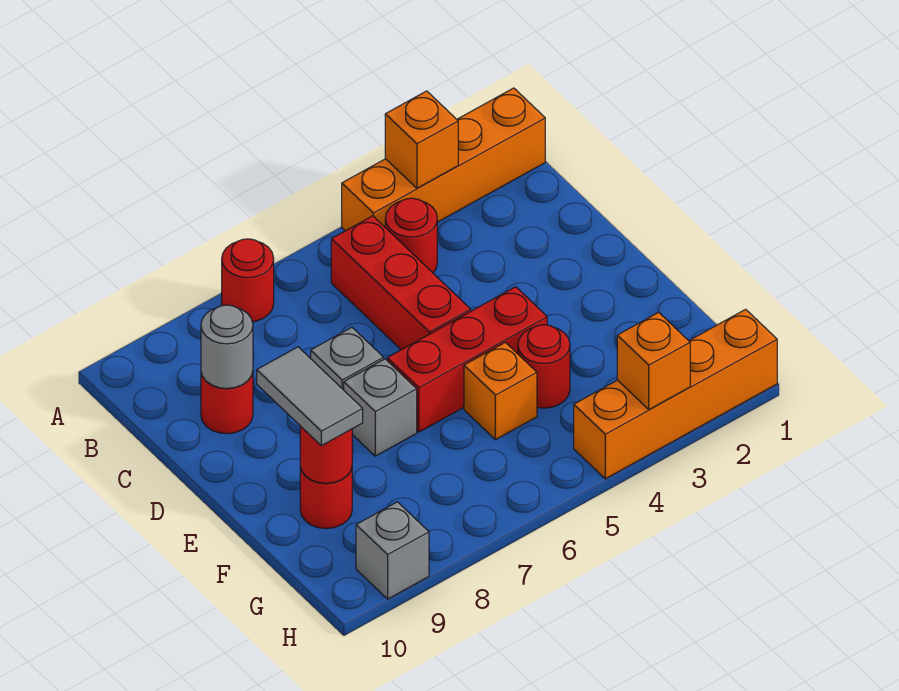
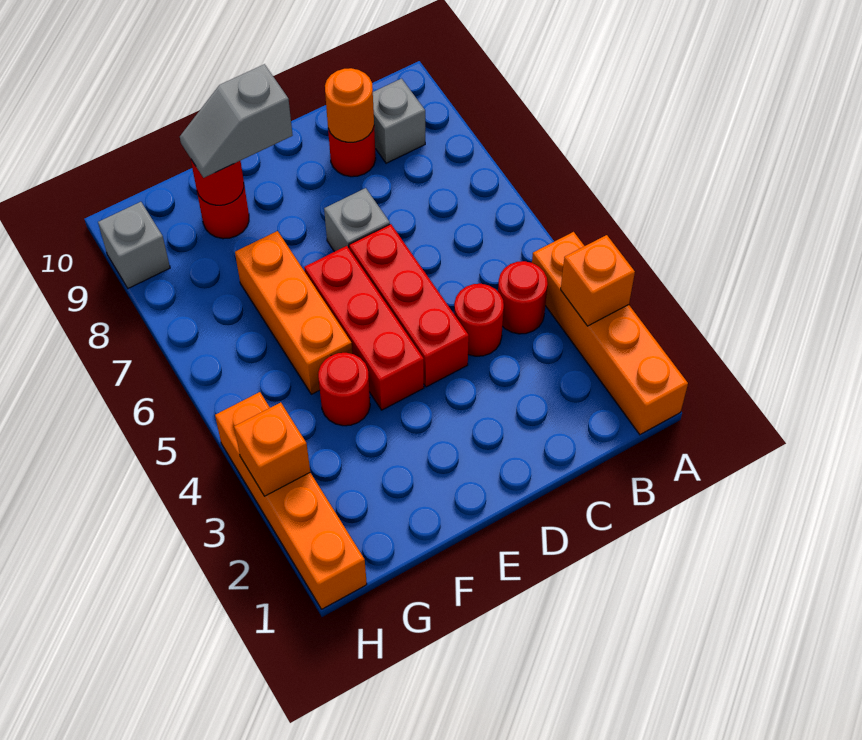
red 1x1 round brick [222,239,274,322] -> red 1x1 round brick moved to [454,284,504,356]
red 1x3 brick [331,216,471,350] -> red 1x3 brick turned to [349,224,469,387]
grey 1x1 round brick [201,305,253,389] -> orange 1x1 round brick [325,68,374,142]
grey 1x1 brick [344,359,417,456] -> grey 1x1 brick moved to [373,79,425,163]
grey 1x2 tile [257,347,363,446] -> grey 1x2 slope [180,64,293,178]
orange 1x1 brick [464,342,537,440] -> orange 1x3 brick [235,231,352,394]

